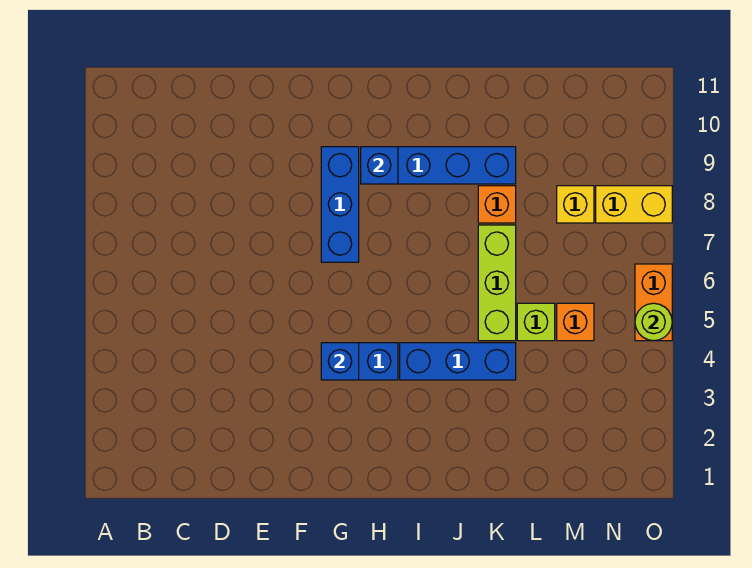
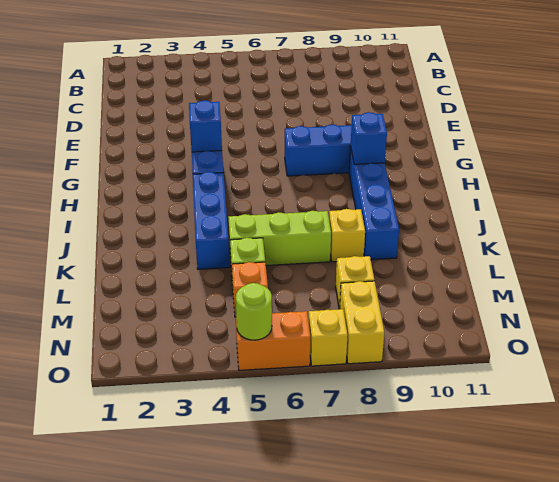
orange 1x1 brick [478,186,516,223] -> yellow 1x1 brick [329,209,365,262]
none -> yellow 1x1 brick [309,309,348,366]

